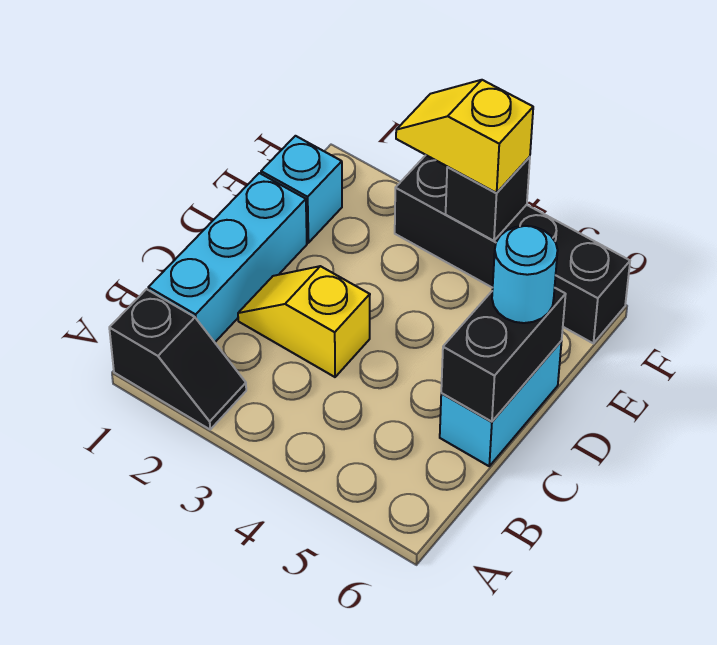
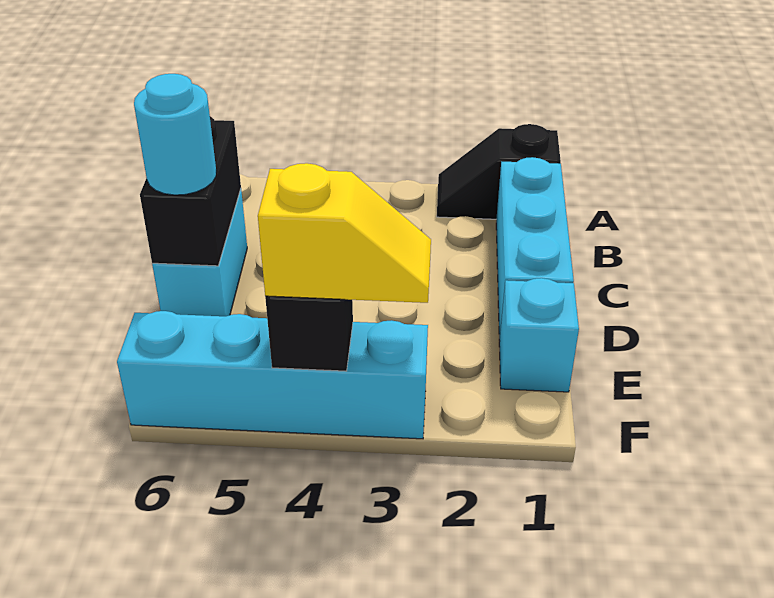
yellow 1x2 slope [238,266,370,377] -> none
black 1x4 brick [395,155,630,343] -> cyan 1x4 brick [117,311,428,439]

